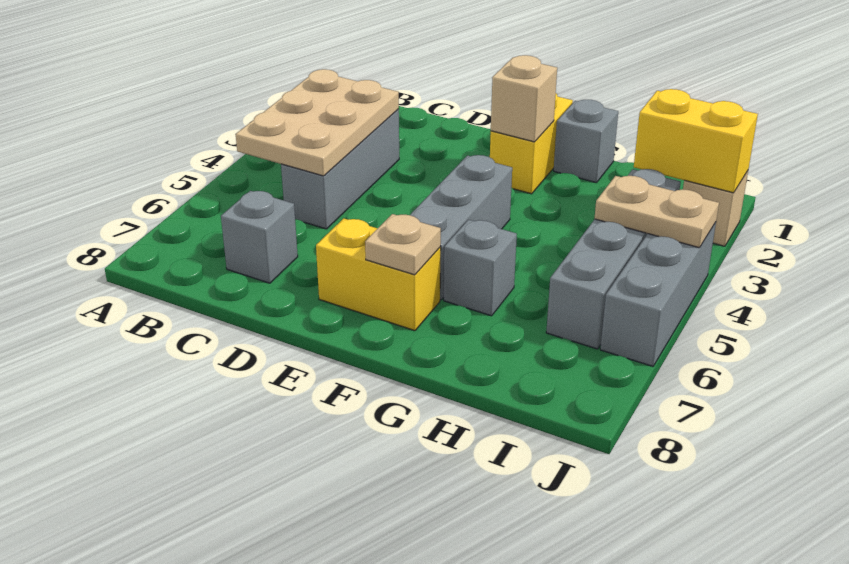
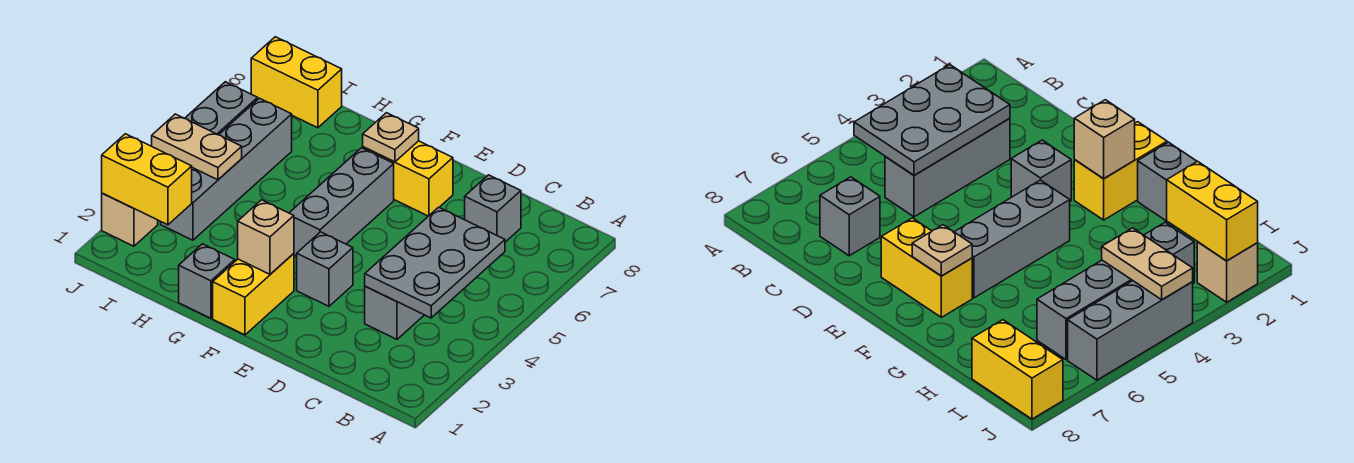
tan 2x3 plate [236,69,399,176] -> grey 2x3 plate [365,207,505,318]
grey 1x1 brick [444,220,517,316] -> grey 1x1 brick moved to [297,232,353,306]
none -> yellow 1x2 brick [251,37,342,128]

